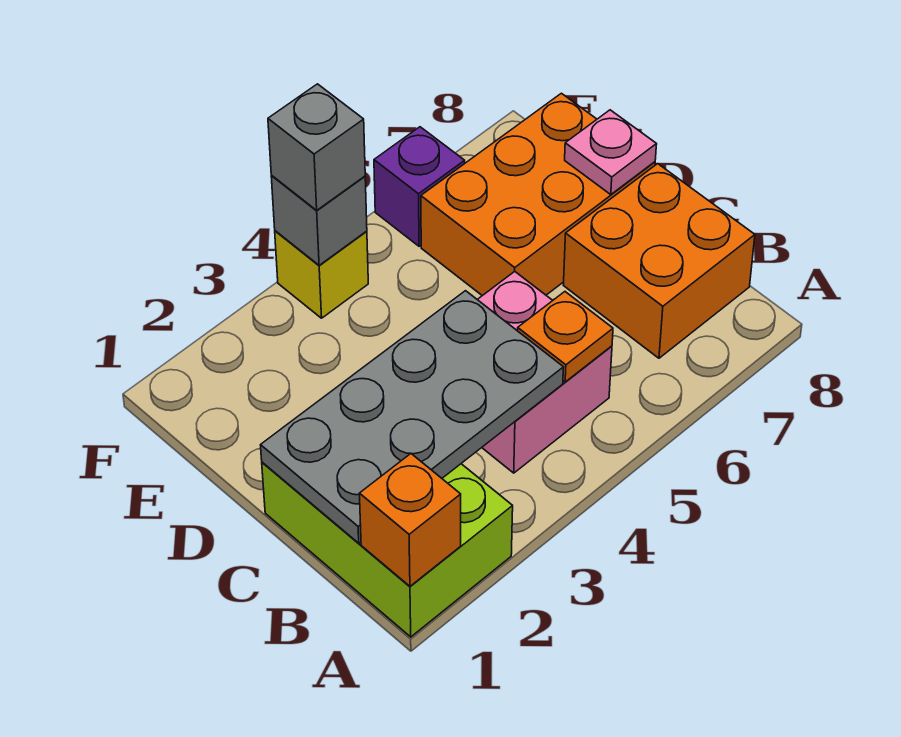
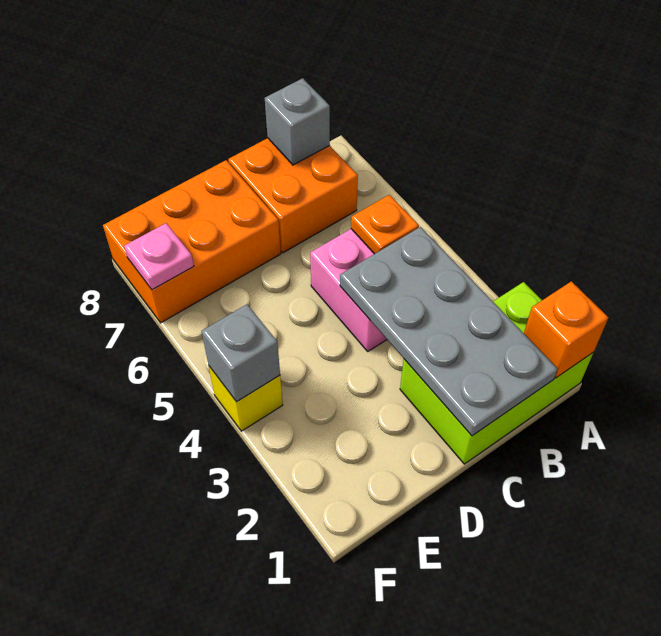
orange 2x3 brick [421,93,655,296] -> orange 2x3 brick turned to [103,160,281,323]
pink 1x1 plate [565,110,657,195] -> pink 1x1 plate moved to [124,223,194,290]
grey 1x1 brick [268,84,365,211] -> grey 1x1 brick moved to [265,78,330,165]
purple 1x1 brick [374,127,465,246] -> none

